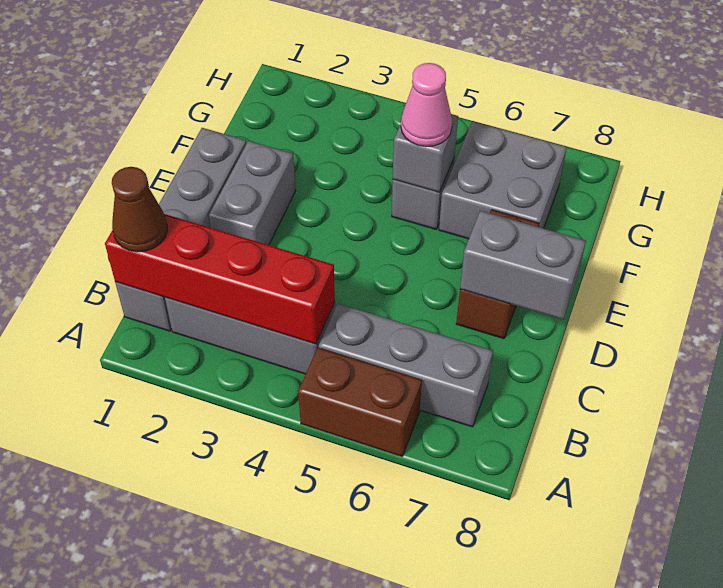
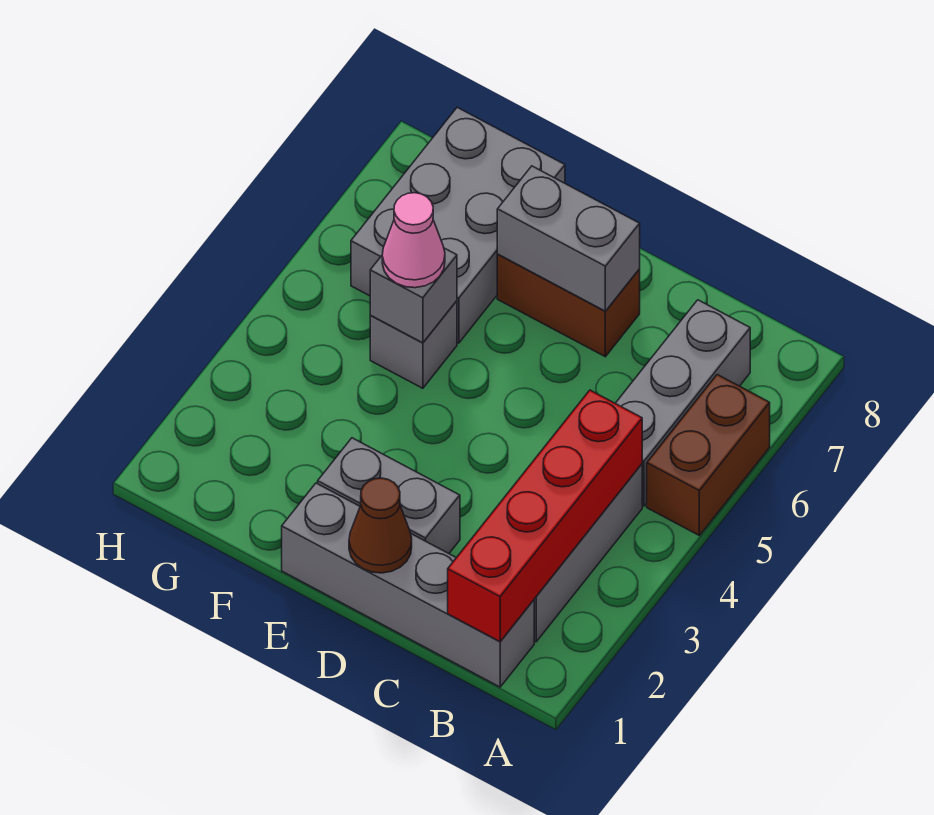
brown 1x1 cone [112,167,167,252] -> brown 1x1 cone moved to [349,478,412,573]
grey 1x2 brick [460,211,586,319] -> grey 1x2 brick turned to [497,166,640,311]
grey 2x2 brick [439,121,567,239] -> grey 2x3 brick [351,107,565,343]

